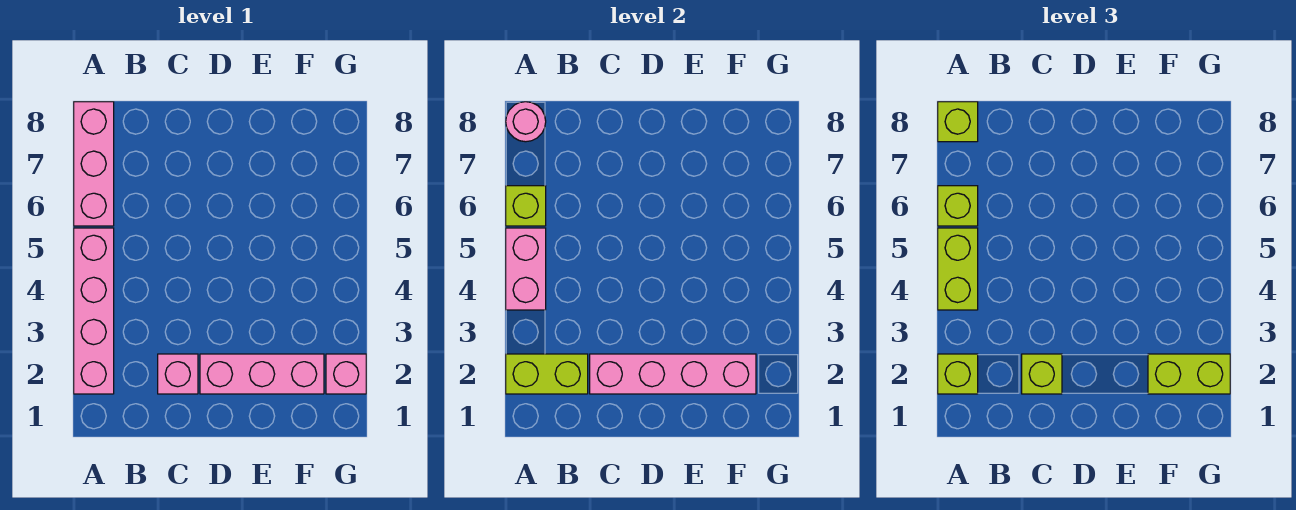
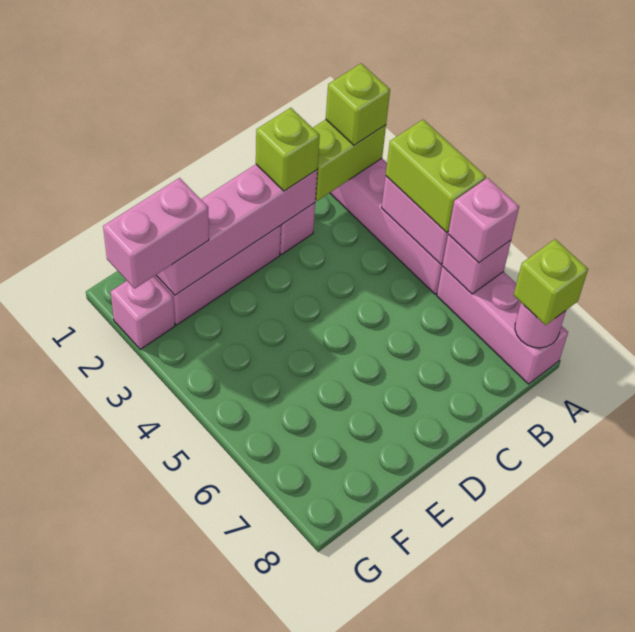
lime 1x1 brick [506,186,546,226] -> pink 1x1 brick [442,235,511,294]
lime 1x1 brick [938,186,978,226] -> pink 1x1 brick [448,178,519,263]
lime 1x2 brick [1148,354,1230,394] -> pink 1x2 brick [103,178,209,288]

